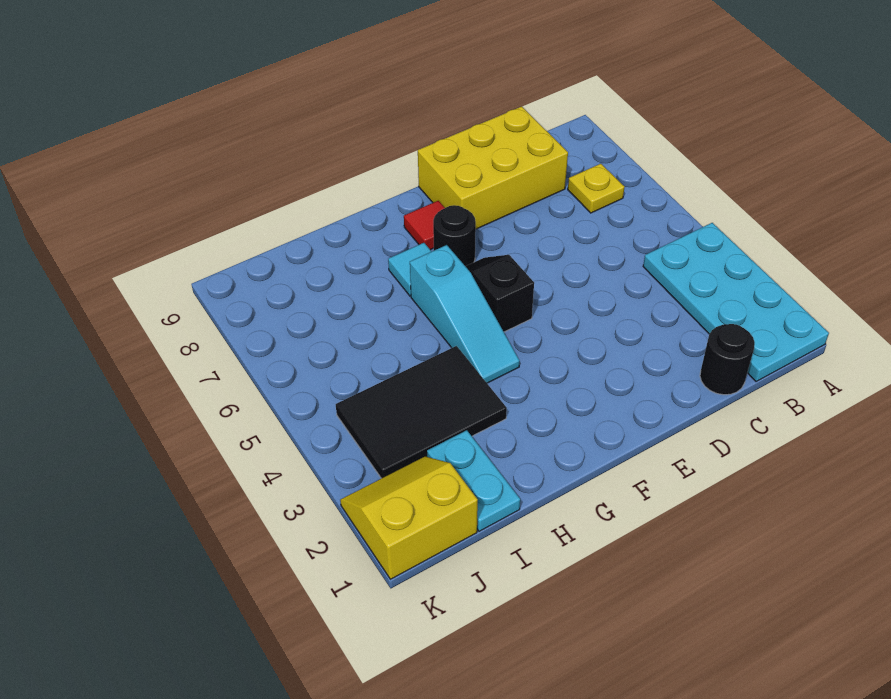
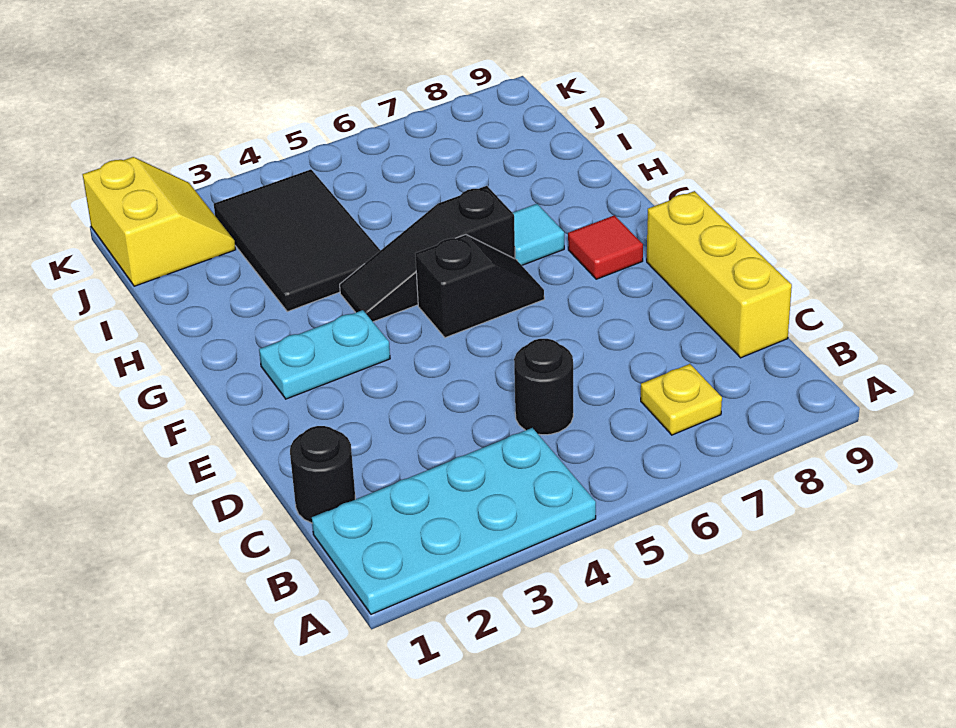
yellow 2x3 brick [418,106,568,229] -> yellow 1x3 brick [647,191,792,358]
black 1x1 round brick [433,205,476,266] -> black 1x1 round brick moved to [514,339,573,435]
cyan 1x3 slope [410,245,520,383] -> black 1x3 slope [340,186,515,322]
cyan 1x2 plate [427,430,520,531] -> cyan 1x2 plate moved to [259,310,390,399]

